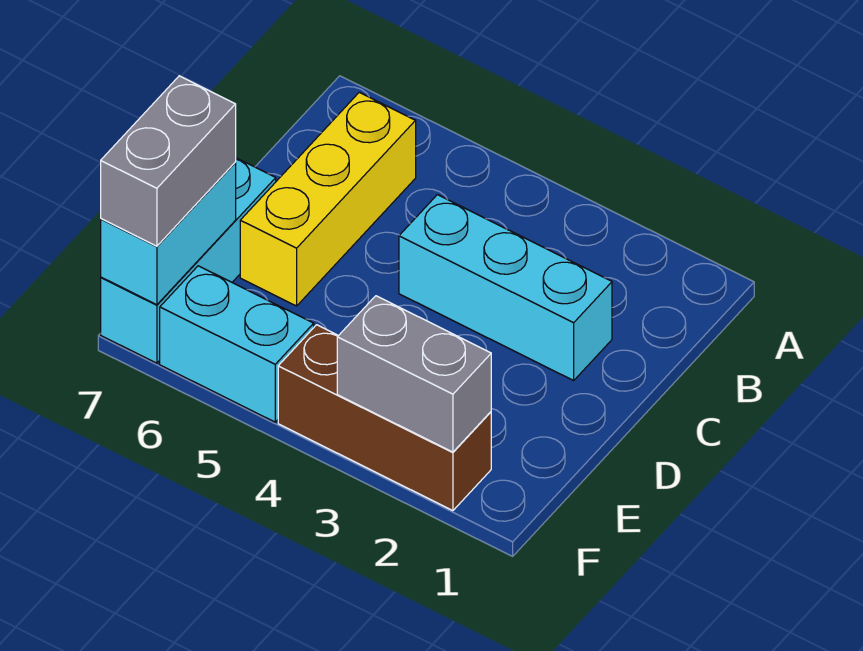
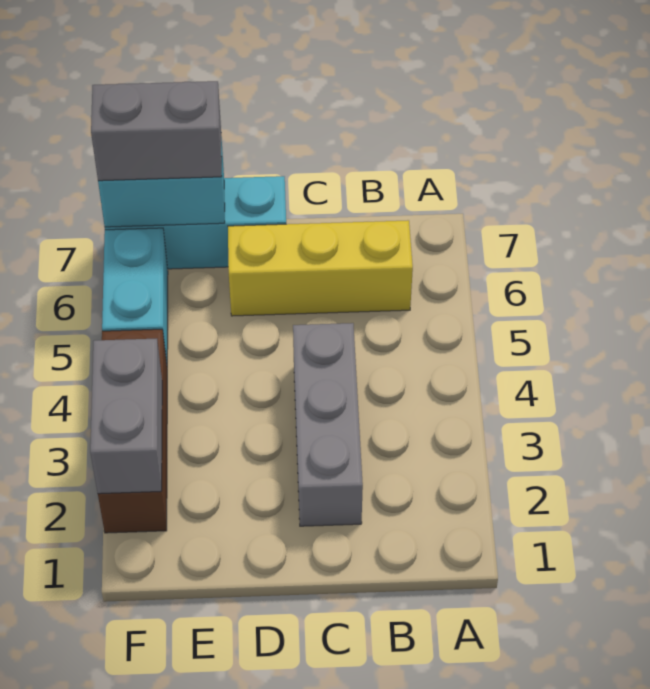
cyan 1x3 brick [399,195,612,380] -> grey 1x3 brick [293,323,363,526]

